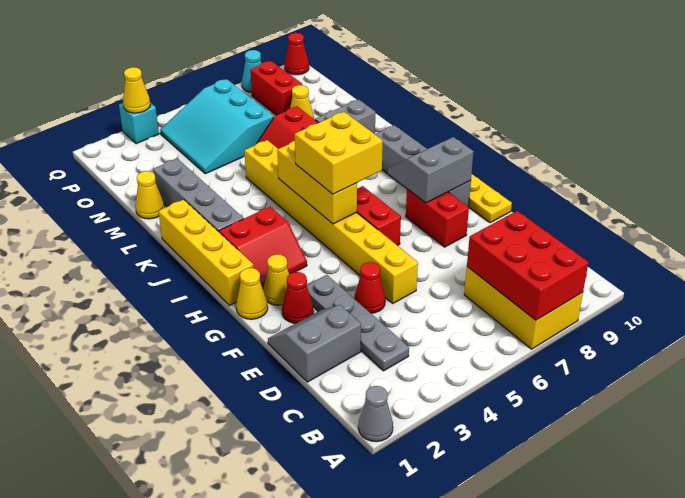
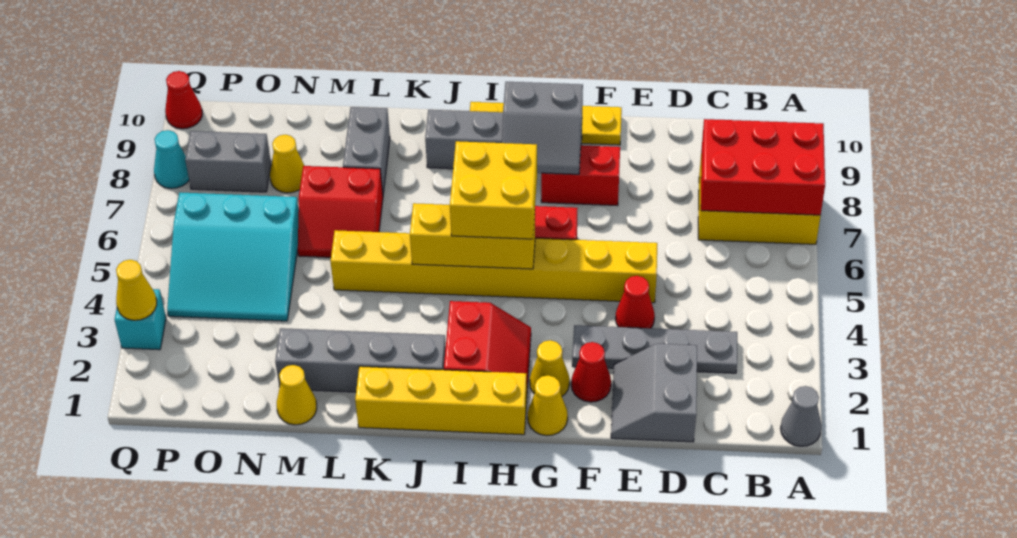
grey 2x2 slope [387,137,474,203] -> grey 2x2 slope turned to [502,82,583,174]
red 1x2 brick [250,61,302,115] -> grey 1x2 brick [185,131,271,192]

